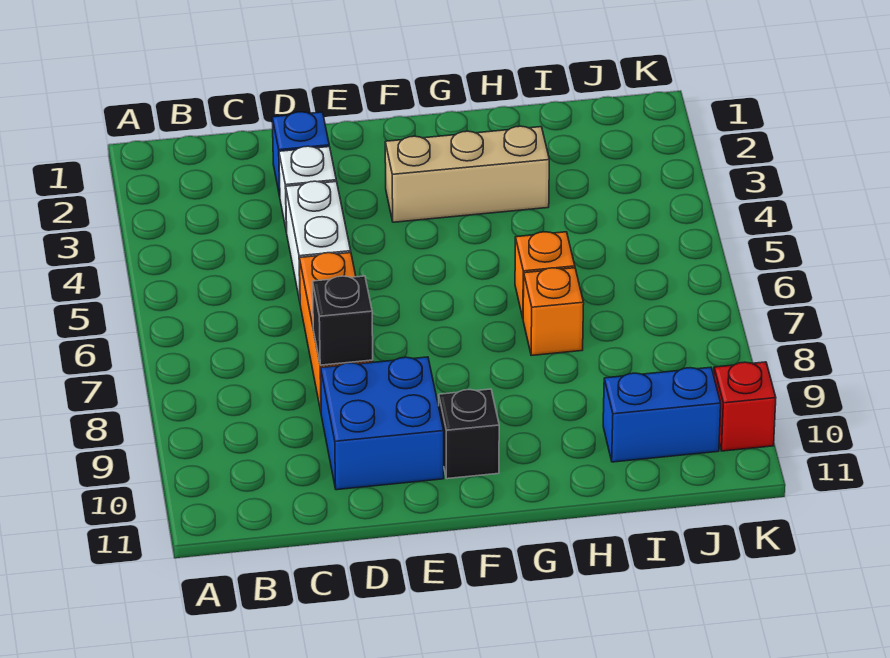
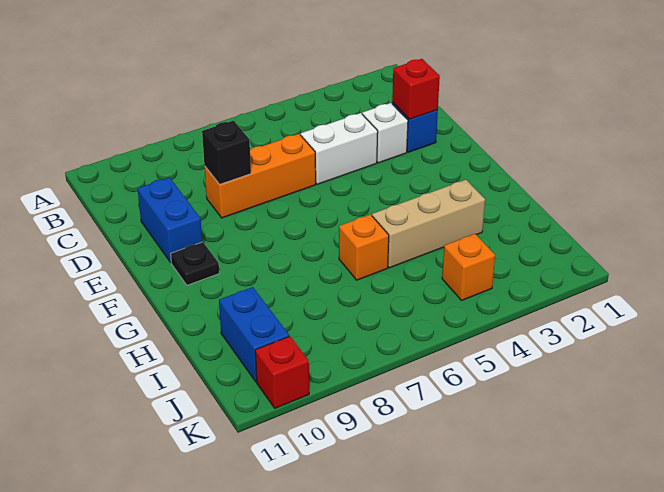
none -> red 1x1 brick [392,59,440,119]
blue 2x2 brick [321,357,444,490] -> blue 1x2 brick [138,177,202,263]
tan 1x3 brick [385,126,549,222] -> tan 1x3 brick turned to [372,180,485,268]
black 1x1 brick [439,389,499,479] -> black 1x1 plate [171,242,219,285]
orange 1x1 brick [523,268,584,356] -> orange 1x1 brick moved to [442,234,495,300]

